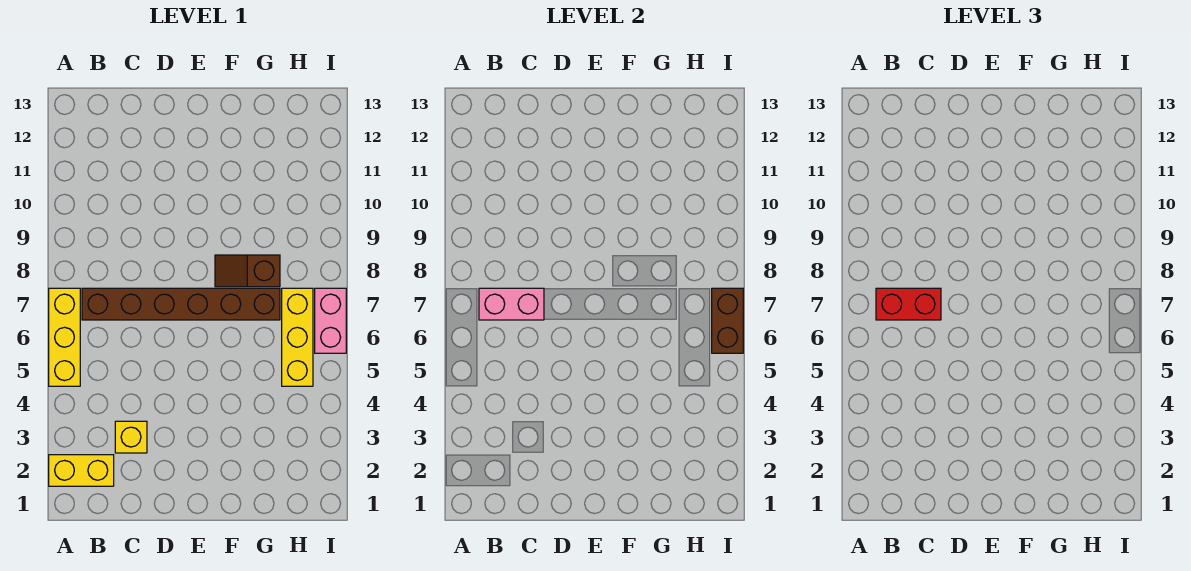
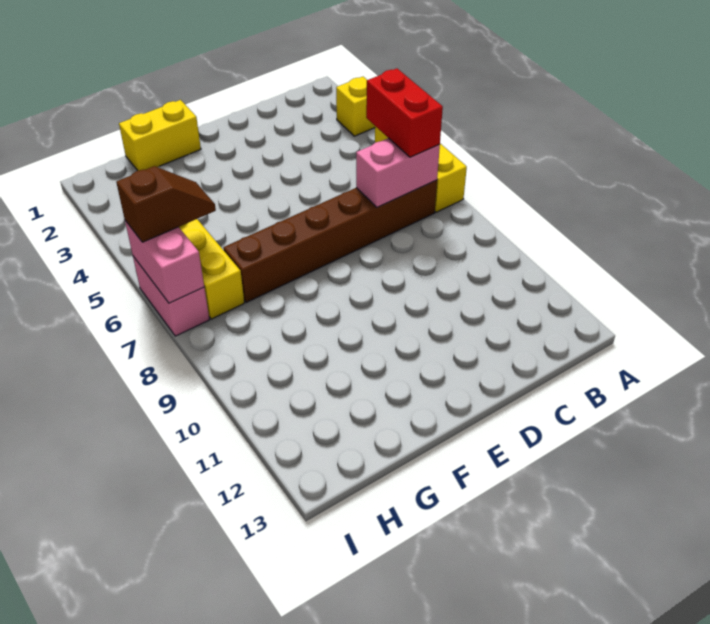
yellow 1x2 brick [49,455,114,486] -> yellow 1x2 brick moved to [119,100,201,171]
red 1x2 brick [876,288,941,320] -> red 1x2 brick turned to [366,68,443,157]
yellow 1x1 brick [115,421,147,453] -> yellow 1x1 brick moved to [336,77,375,136]
brown 1x2 slope [215,255,280,287] -> brown 1x2 slope moved to [116,166,216,242]
brown 1x2 brick [712,288,743,353] -> pink 1x2 brick [125,221,204,303]

